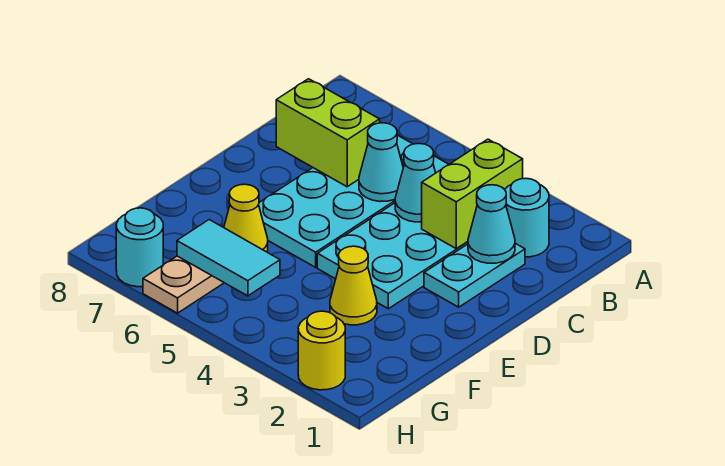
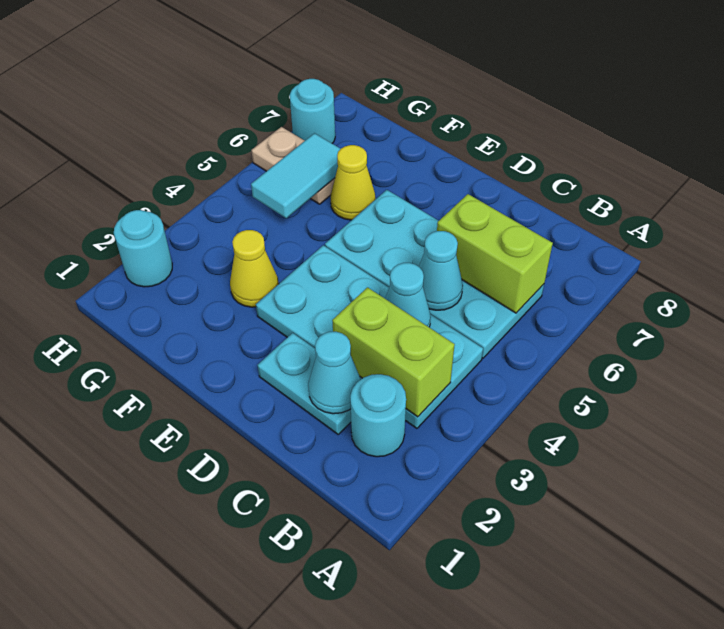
lime 1x2 brick [276,79,380,187] -> lime 1x2 brick turned to [437,194,553,313]
yellow 1x1 round brick [298,311,345,390] -> cyan 1x1 round brick [114,210,172,287]

